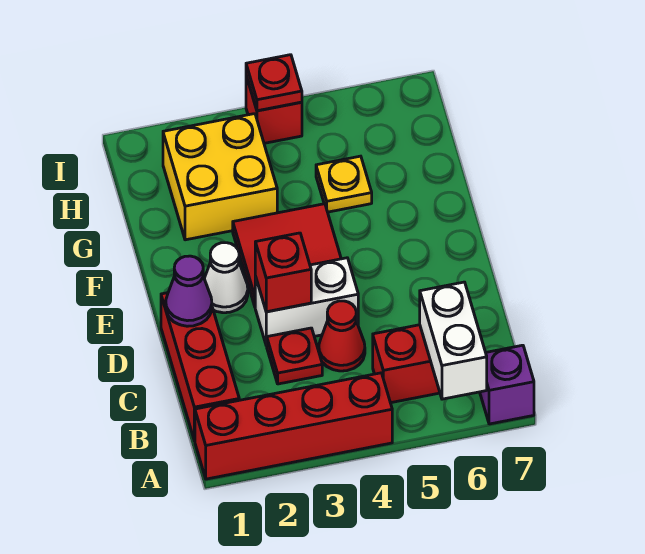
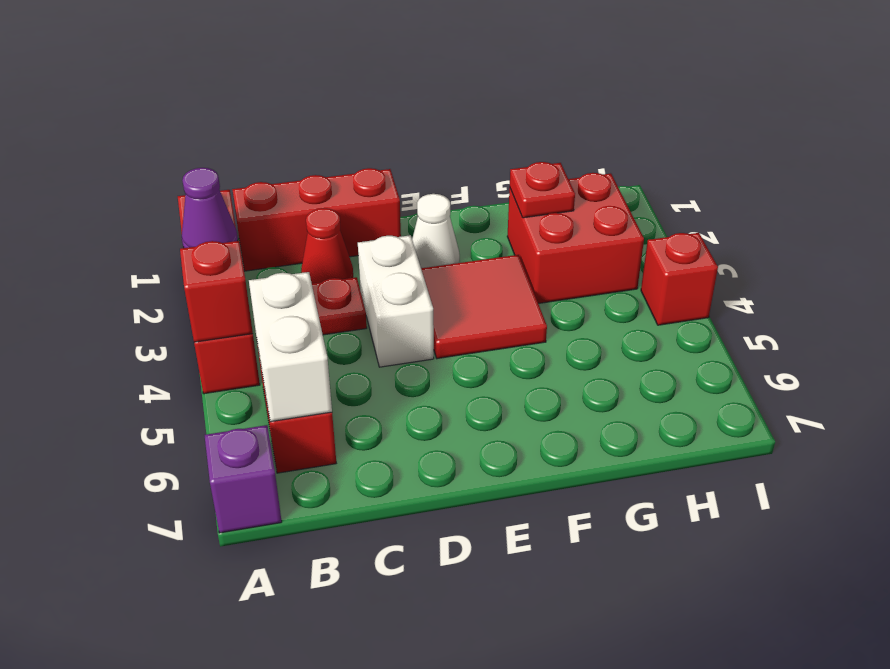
white 1x2 brick [420,282,487,399] -> white 1x2 brick turned to [249,272,332,422]
red 1x1 cone [319,301,365,371] -> red 1x1 cone moved to [301,208,353,283]
purple 1x1 cone [166,256,212,326] -> purple 1x1 cone moved to [182,168,238,248]
red 1x1 brick [255,233,311,312] -> red 1x1 brick moved to [180,241,253,342]
yellow 2x2 brick [163,114,277,240] -> red 2x2 brick [507,173,644,303]
yellow 1x1 plate [316,156,372,212] -> none
red 1x1 plate [246,55,302,111] -> red 1x1 plate moved to [510,162,575,218]

